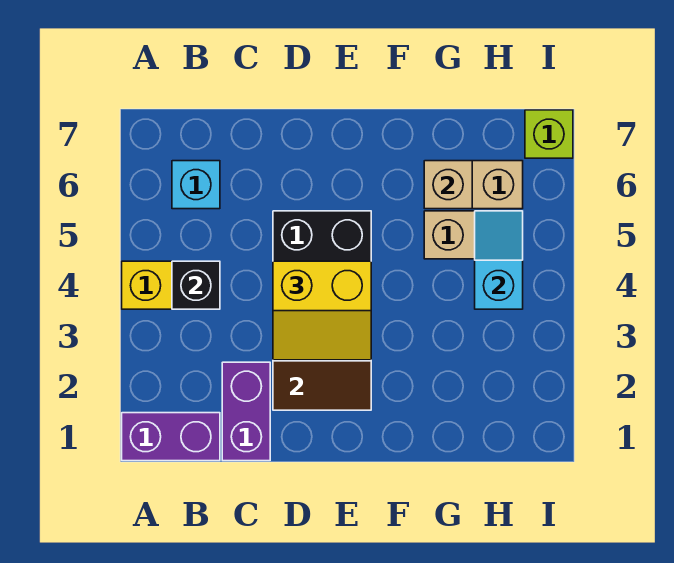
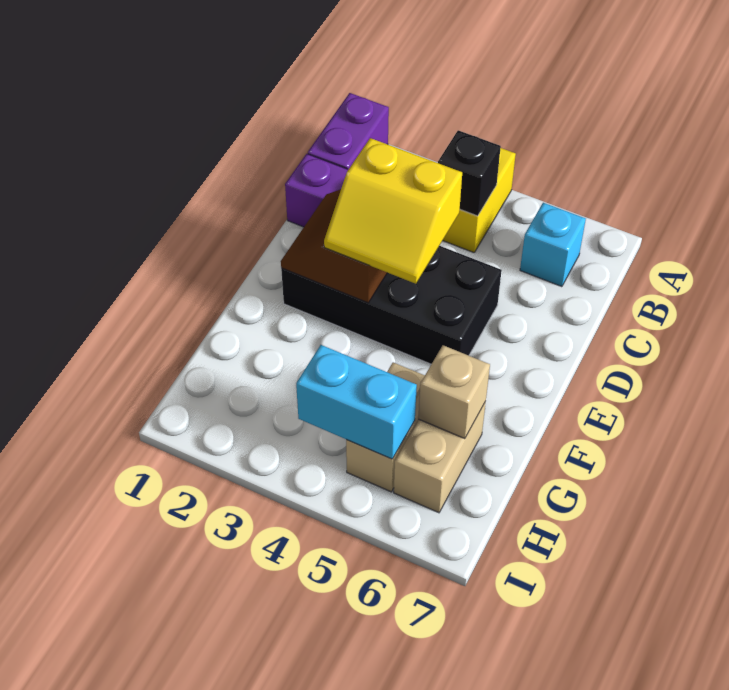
yellow 2x2 slope [273,261,371,360] -> yellow 2x2 slope turned to [324,138,462,284]
cyan 1x2 slope [475,211,523,309] -> cyan 1x2 brick [296,345,417,459]
lime 1x1 brick [525,110,573,158] -> none

